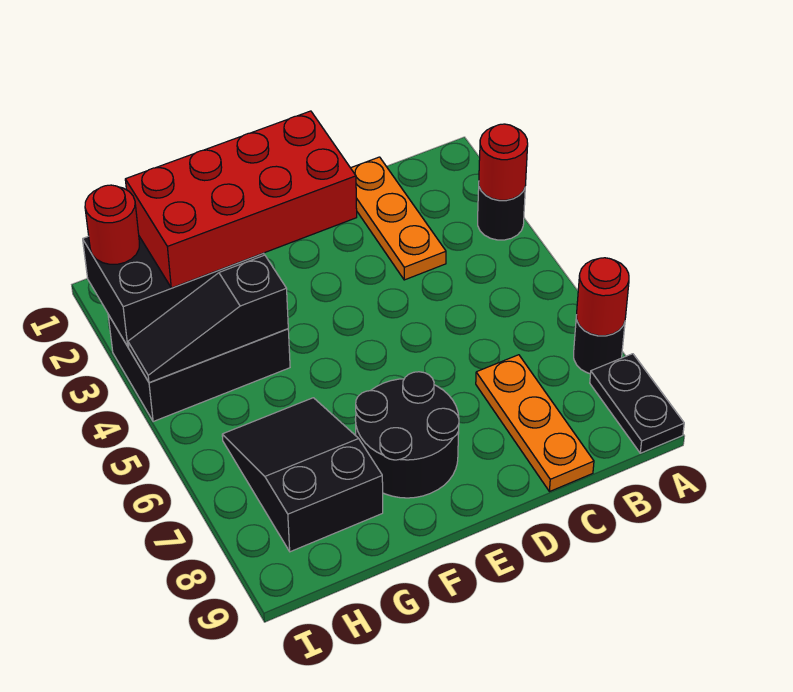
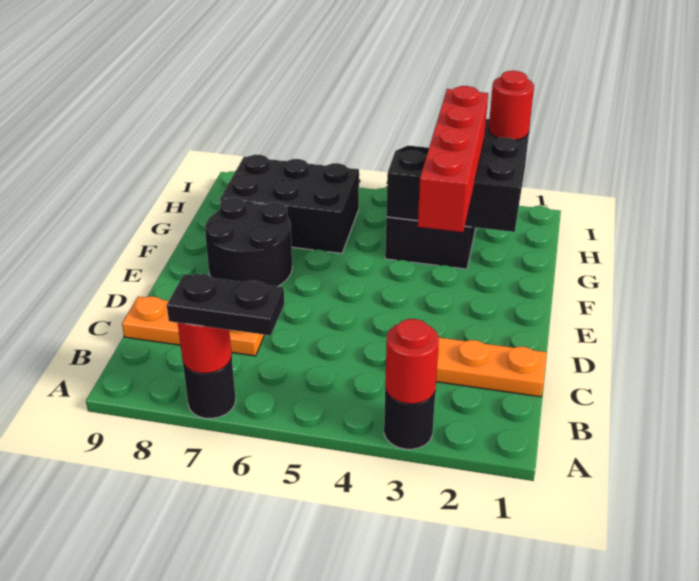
black 1x2 plate [590,354,684,453] -> black 1x2 plate moved to [167,274,284,335]
red 2x4 brick [125,111,357,288] -> red 1x4 brick [418,86,488,232]
black 2x3 slope [222,398,383,552] -> black 2x3 brick [220,155,359,253]

